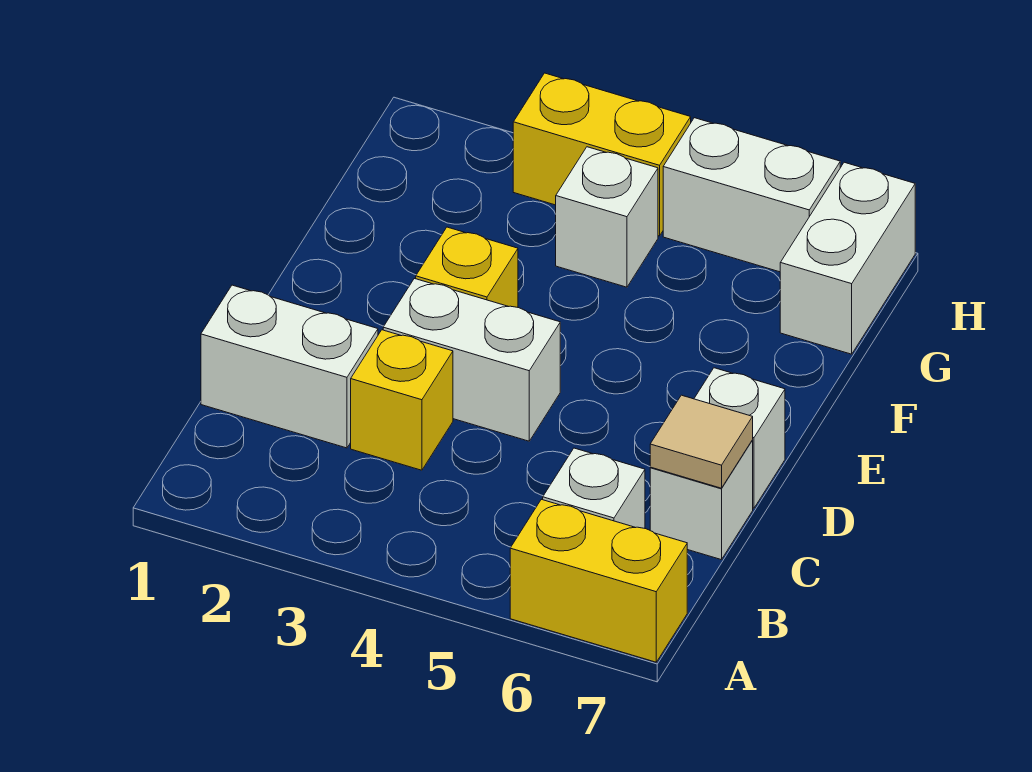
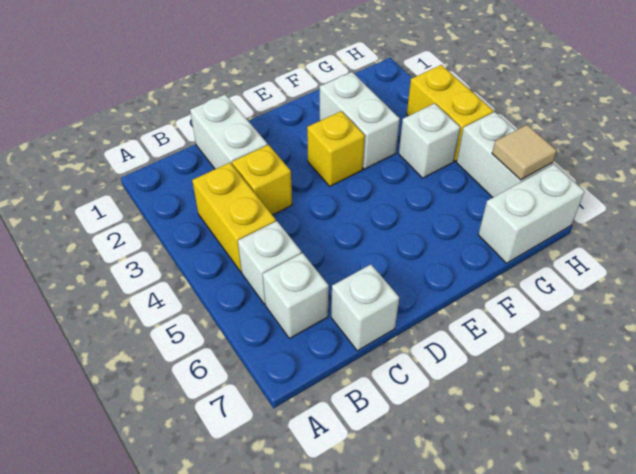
yellow 1x2 brick [510,499,687,662] -> yellow 1x2 brick moved to [192,163,276,272]
tan 1x1 tile [650,395,753,488] -> tan 1x1 tile moved to [492,125,557,180]
white 1x2 brick [383,278,560,441] -> white 1x2 brick moved to [320,72,400,169]
white 1x1 brick [694,368,785,508] -> white 1x1 brick moved to [238,221,301,304]

